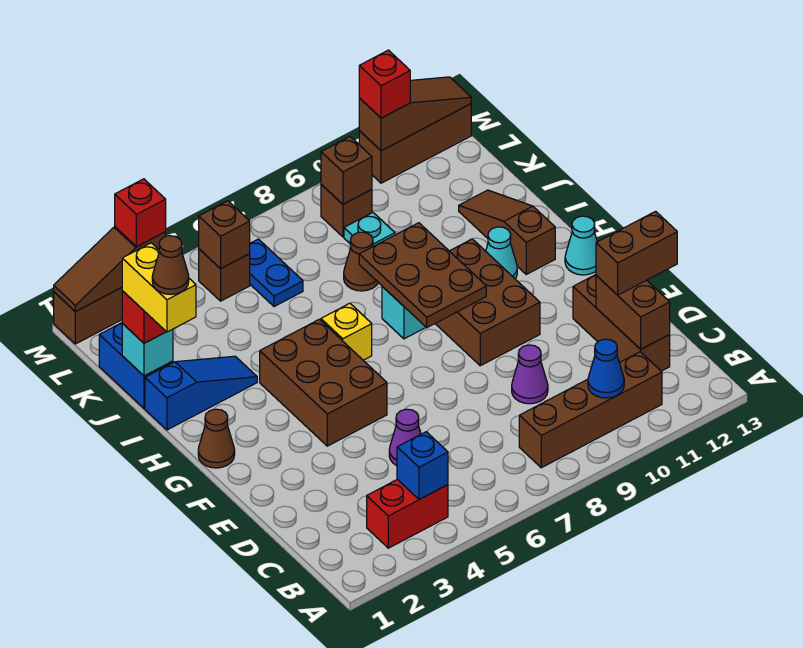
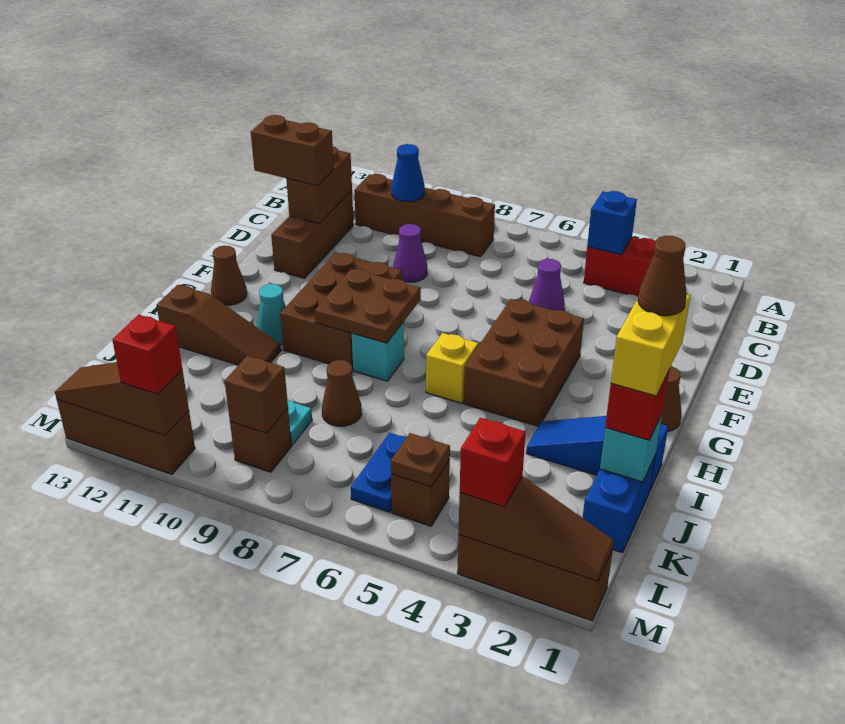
brown 2x3 plate [359,223,486,328] -> brown 2x2 plate [315,269,421,343]
cyan 1x1 cone [565,216,597,275] -> brown 1x1 cone [211,246,247,305]
brown 1x3 slope [459,190,555,274] -> brown 1x3 slope turned to [156,285,281,365]
brown 1x1 brick [199,201,250,269] -> brown 1x1 plate [391,433,450,487]

